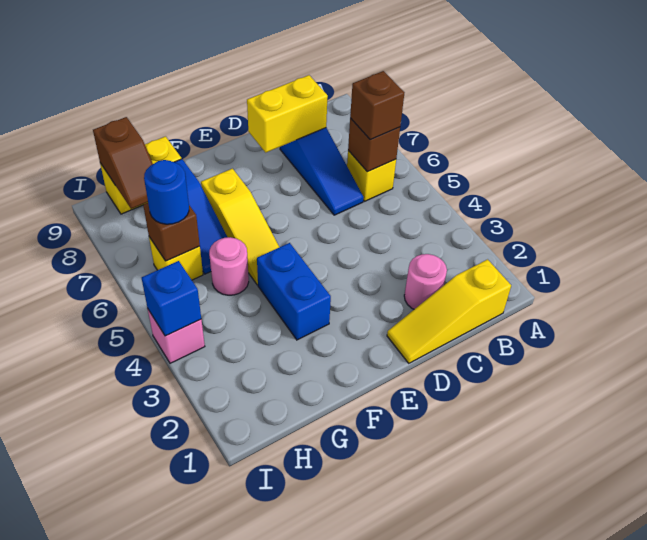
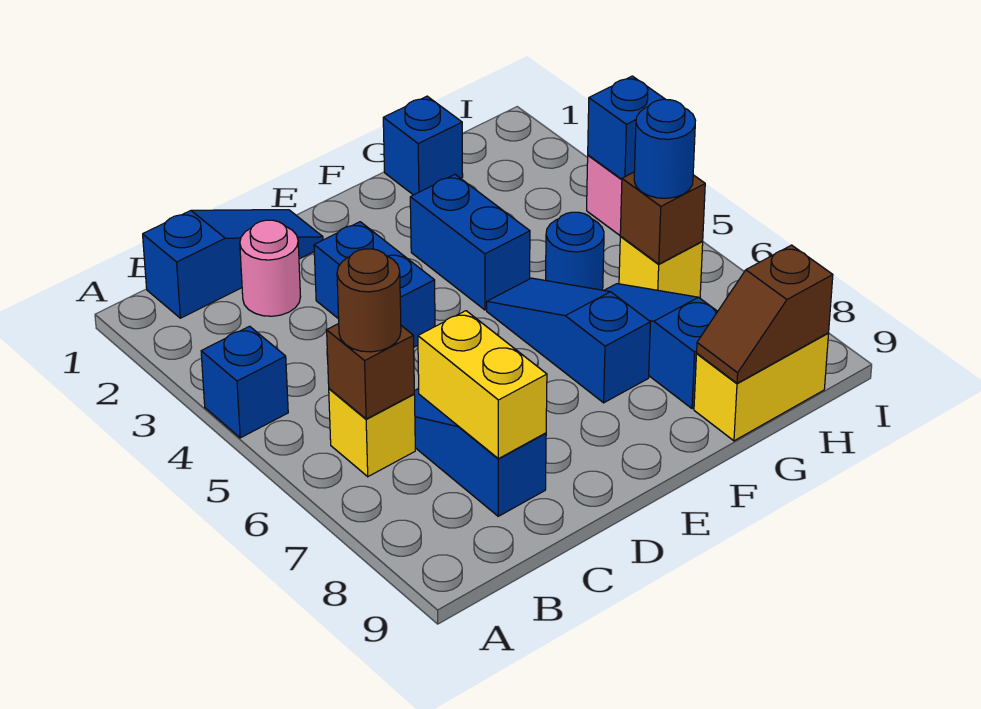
none -> blue 1x1 brick [201,326,288,438]
yellow 1x3 slope [387,259,511,363] -> blue 1x3 slope [143,210,323,318]
brown 1x1 brick [350,71,404,140] -> brown 1x1 round brick [337,249,401,352]
yellow 1x2 brick [247,75,328,152] -> yellow 1x2 brick turned to [418,311,547,459]
none -> blue 1x2 brick [314,222,435,347]
yellow 1x3 slope [201,169,279,285] -> blue 1x3 slope [487,278,650,403]
none -> blue 1x1 brick [383,96,463,195]
pink 1x1 round brick [209,237,249,295] -> blue 1x1 round brick [546,212,604,290]
brown 1x2 slope [93,117,153,209] -> brown 1x2 slope turned to [697,245,833,383]

